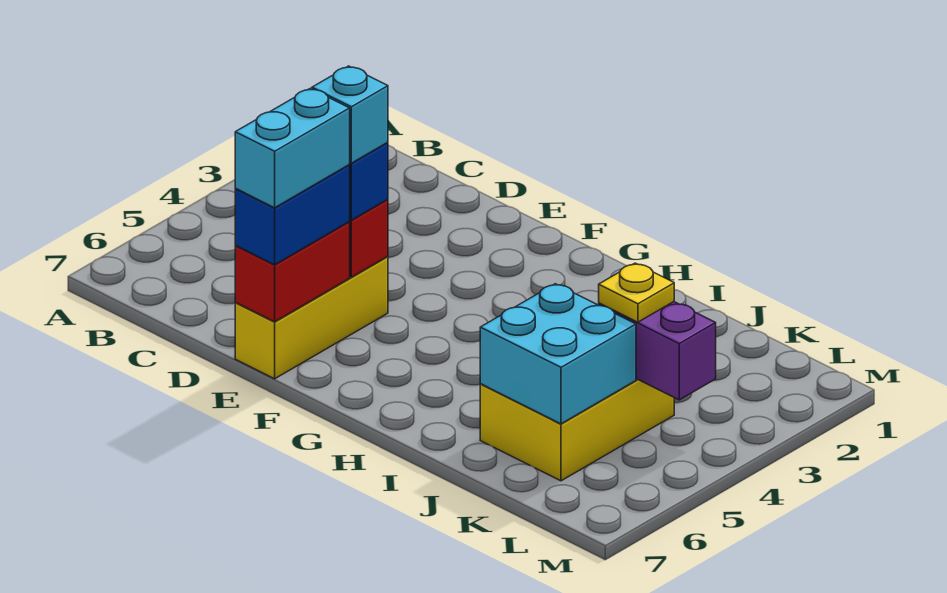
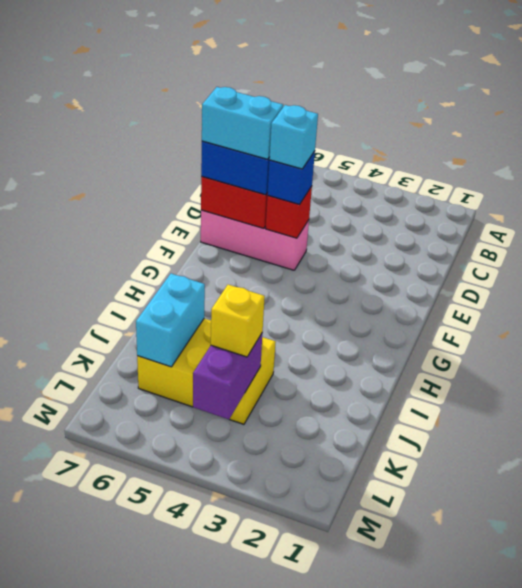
yellow 1x3 brick [235,256,388,379] -> pink 1x3 brick [201,210,309,270]
cyan 2x2 brick [480,284,636,424] -> cyan 1x2 brick [136,274,205,367]
yellow 1x1 plate [599,263,674,322] -> yellow 1x1 brick [211,285,265,357]

